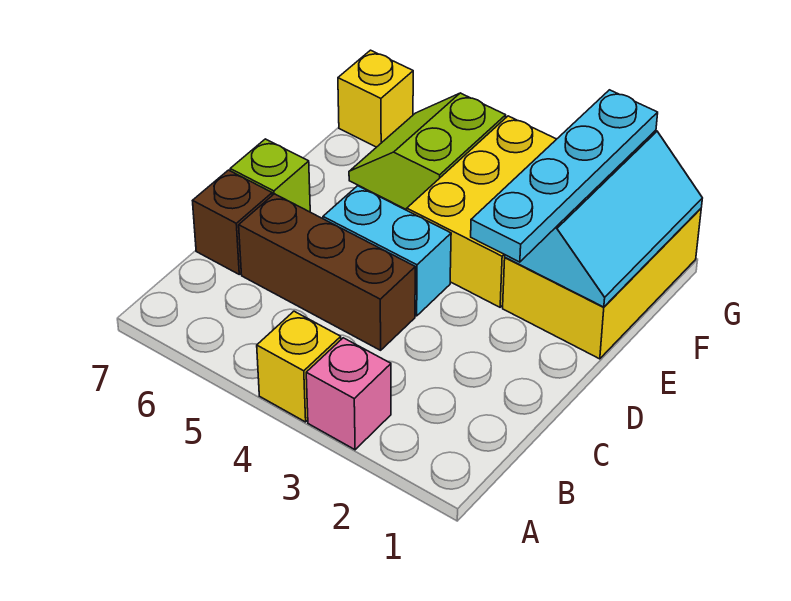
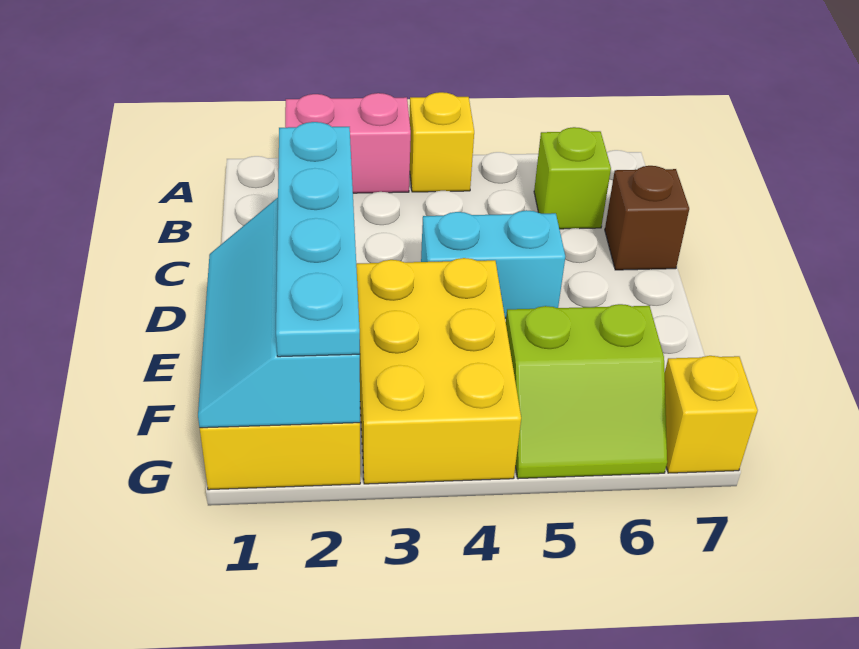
pink 1x1 brick [306,338,391,450] -> pink 1x2 brick [285,93,411,193]
brown 1x3 brick [239,194,415,350] -> none
lime 1x1 brick [230,139,310,212] -> lime 1x1 brick moved to [534,127,611,229]
lime 2x2 slope [349,93,506,210] -> lime 2x2 slope turned to [506,304,667,479]

